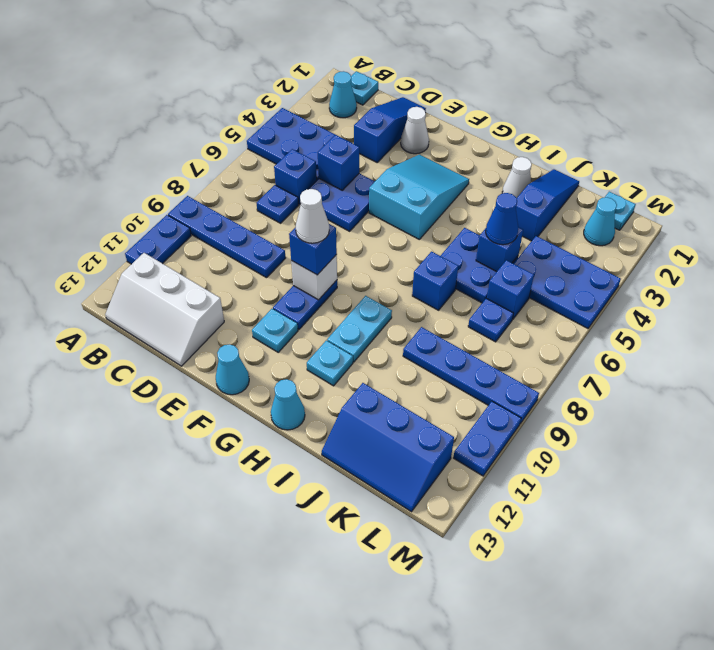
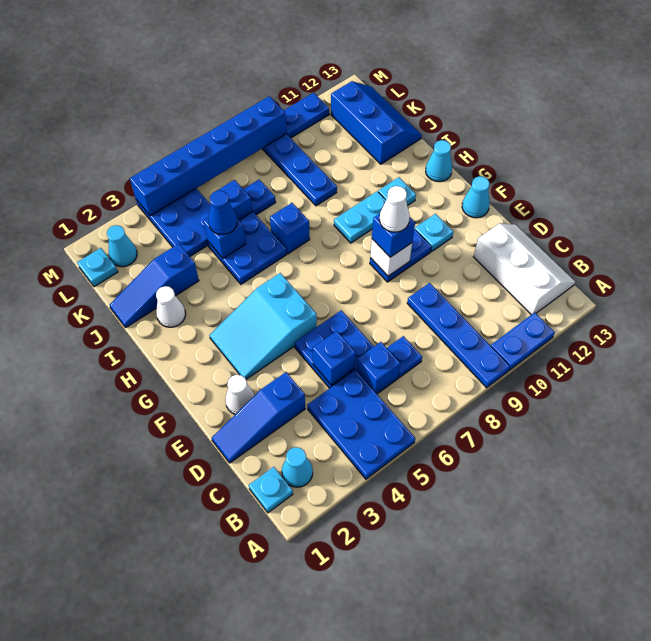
none -> blue 1x6 brick [130,96,286,216]

